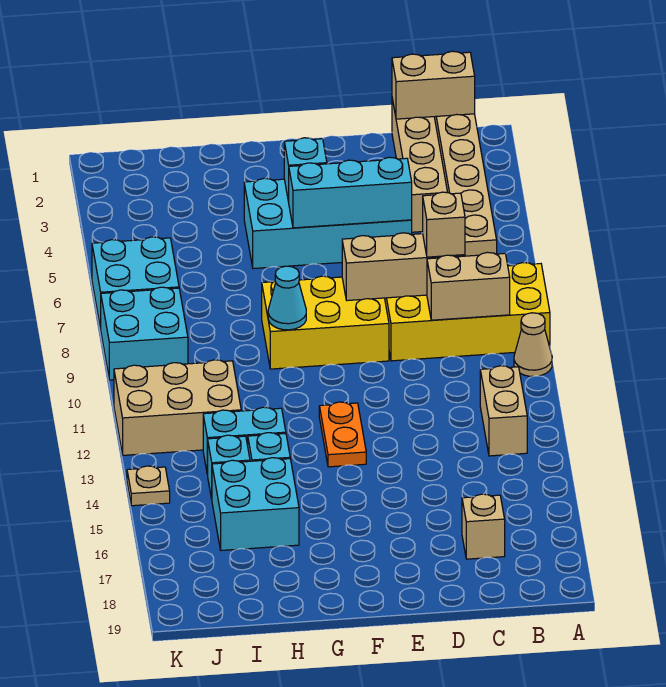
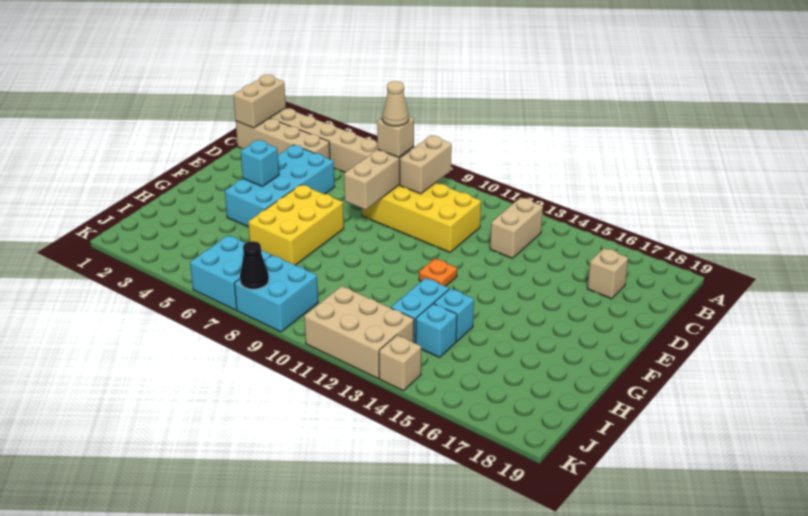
yellow 2x4 brick [385,263,550,361] -> yellow 2x4 brick turned to [362,183,481,252]
tan 1x1 cone [514,313,552,376] -> tan 1x1 cone moved to [382,81,409,126]
tan 1x2 brick [480,366,527,456] -> tan 1x2 brick turned to [490,198,543,258]
cyan 1x3 brick [289,157,412,228] -> none
yellow 2x3 brick [262,276,389,369] -> yellow 2x3 brick moved to [248,185,344,265]
orange 1x2 plate [319,402,366,467] -> orange 1x1 plate [419,258,457,286]
cyan 1x1 cone [268,266,306,330] -> none
cyan 2x2 brick [212,458,299,550] -> none
tan 2x3 brick [114,360,241,455] -> tan 2x3 brick turned to [304,286,414,378]
none -> black 1x1 cone [240,241,269,289]
tan 1x1 plate [127,466,170,506] -> tan 1x1 brick [379,335,421,391]

